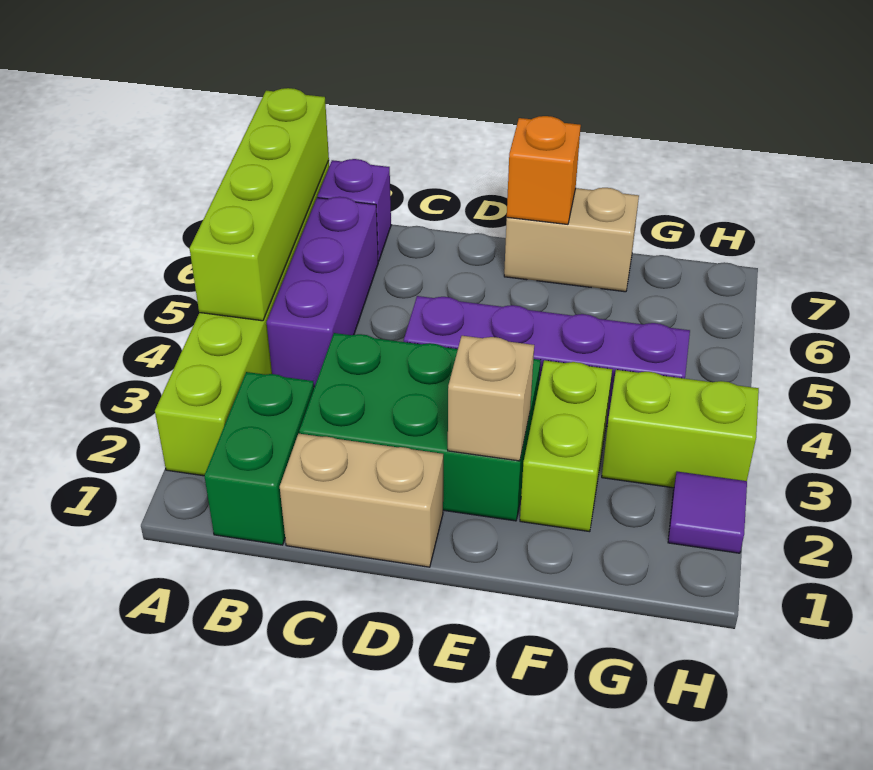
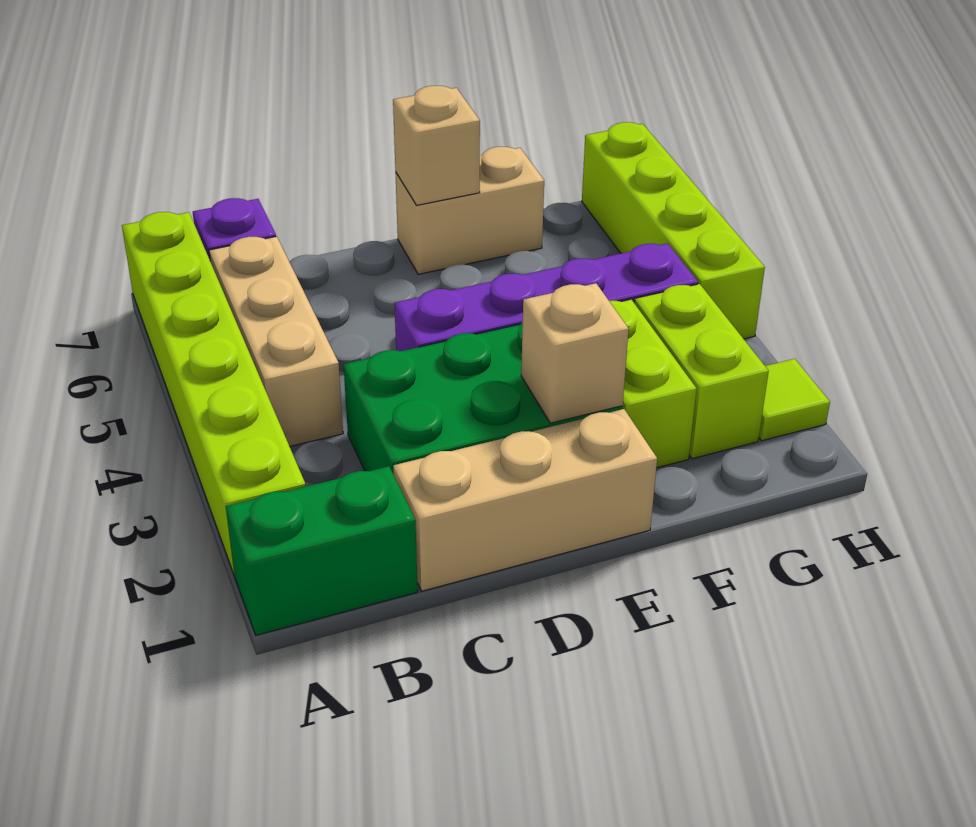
lime 1x4 brick [190,88,329,321] -> lime 1x4 brick moved to [582,122,765,339]
green 1x2 brick [204,372,314,545] -> green 1x2 brick turned to [226,466,418,635]
purple 1x3 brick [267,197,378,387] -> tan 1x3 brick [209,236,343,446]
tan 1x2 brick [280,434,443,567] -> tan 1x3 brick [393,409,657,591]
orange 1x1 brick [507,116,581,224] -> tan 1x1 brick [393,86,480,205]
lime 1x2 brick [602,370,759,488] -> lime 1x2 brick turned to [634,284,769,459]
purple 1x1 tile [668,472,747,553] -> lime 1x1 tile [759,359,830,441]

